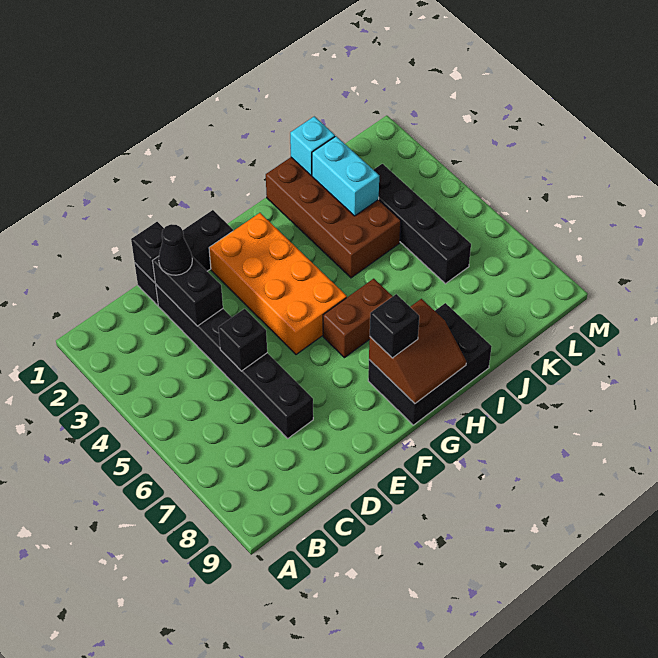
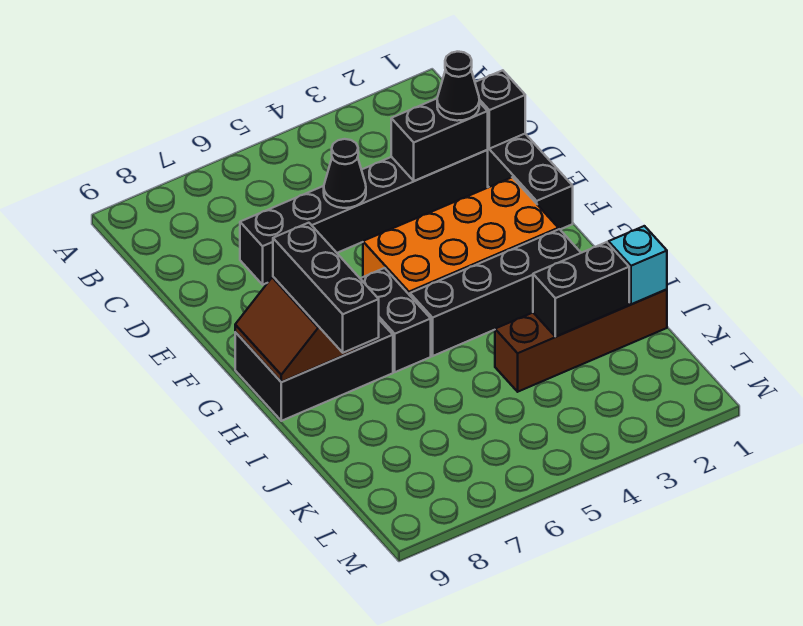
black 1x1 brick [218,309,267,371] -> black 1x1 cone [324,139,366,208]
brown 1x2 brick [323,279,393,358] -> black 1x2 brick [360,268,431,372]
black 2x3 brick [368,303,492,425] -> black 2x3 brick turned to [235,320,393,421]
black 1x1 brick [370,294,419,358] -> black 1x3 brick [273,223,379,353]
brown 2x4 brick [266,157,401,278] -> brown 1x4 brick [495,289,667,392]
cyan 1x2 brick [312,136,379,216] -> black 1x2 brick [533,242,629,337]
black 1x4 brick [374,164,471,284] -> black 1x4 brick moved to [410,229,581,356]

